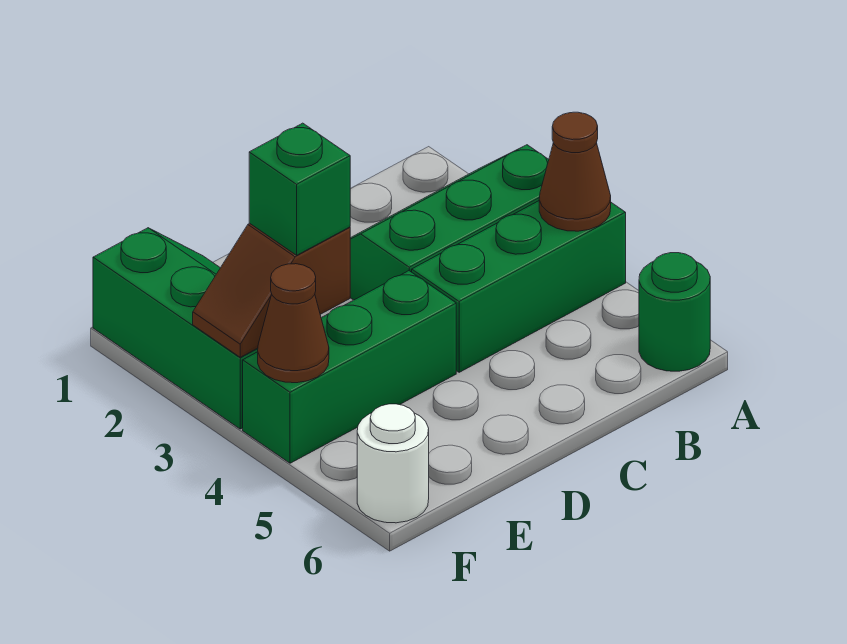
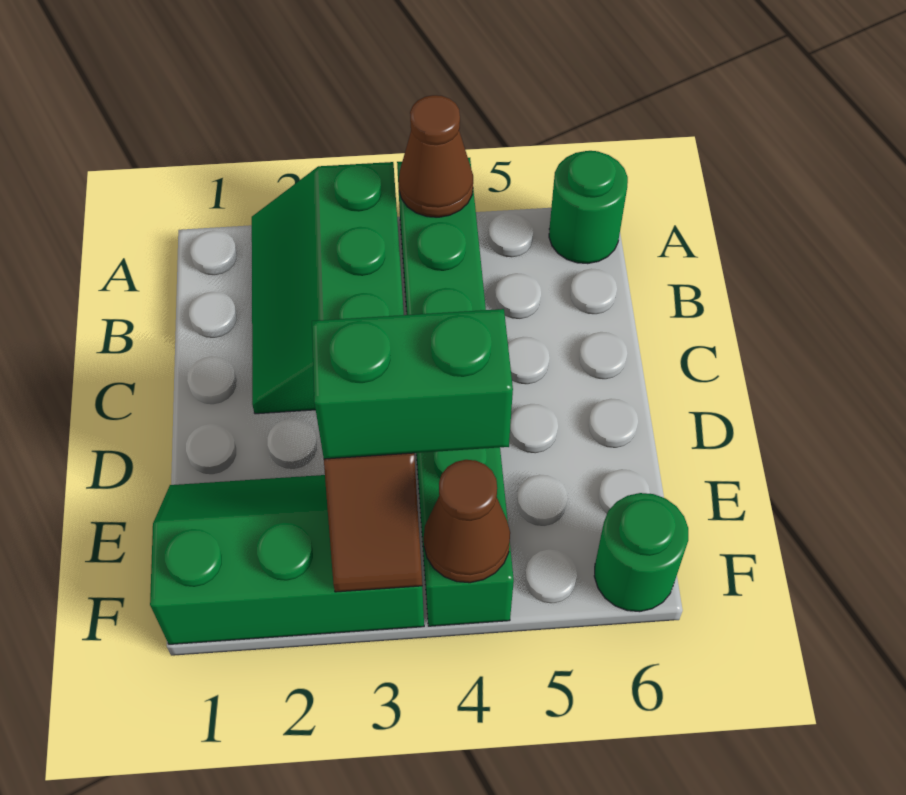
green 1x1 brick [249,123,350,255] -> green 1x2 brick [312,309,513,459]
white 1x1 round brick [357,404,429,523] -> green 1x1 round brick [594,493,688,612]

